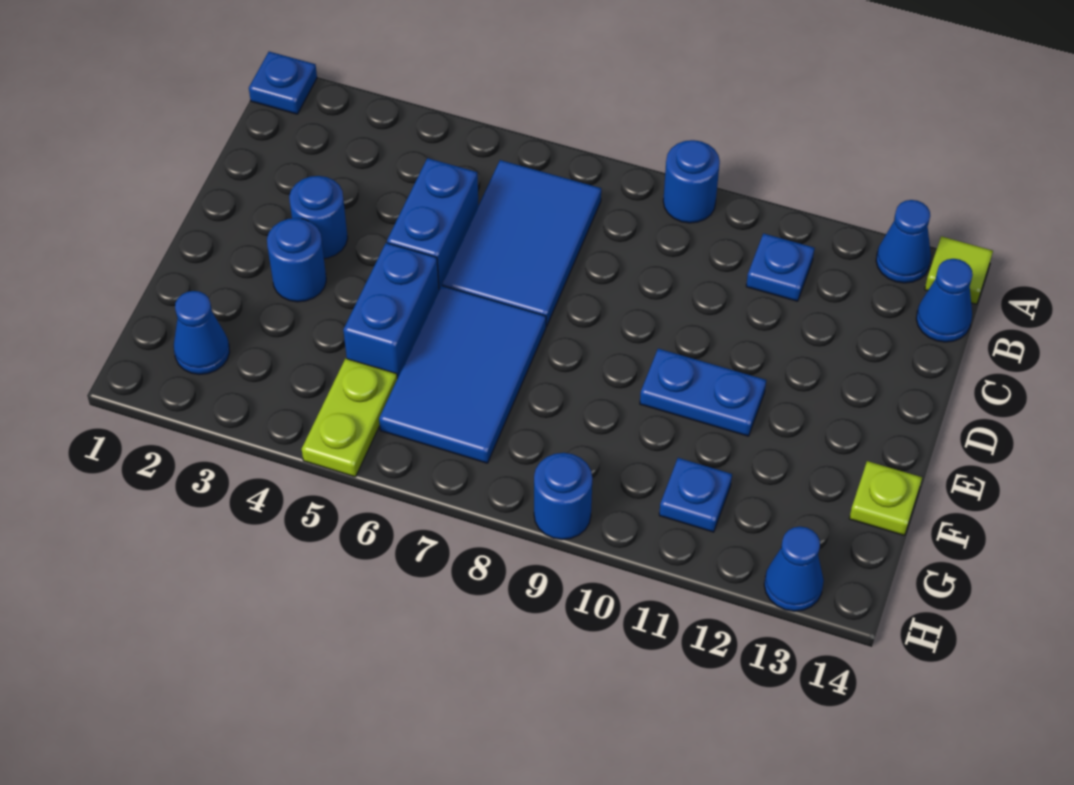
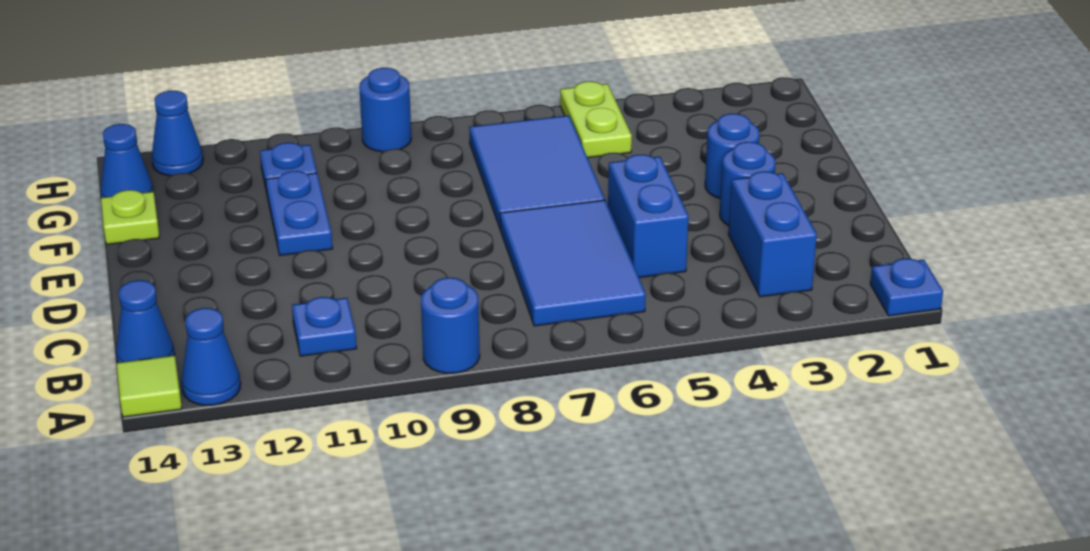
blue 1x2 brick [343,243,439,378] -> blue 1x2 brick moved to [728,171,817,297]
blue 1x2 plate [640,349,766,436] -> blue 1x2 plate turned to [266,171,333,255]
blue 1x1 cone [174,291,230,375] -> blue 1x1 cone moved to [101,124,153,198]

